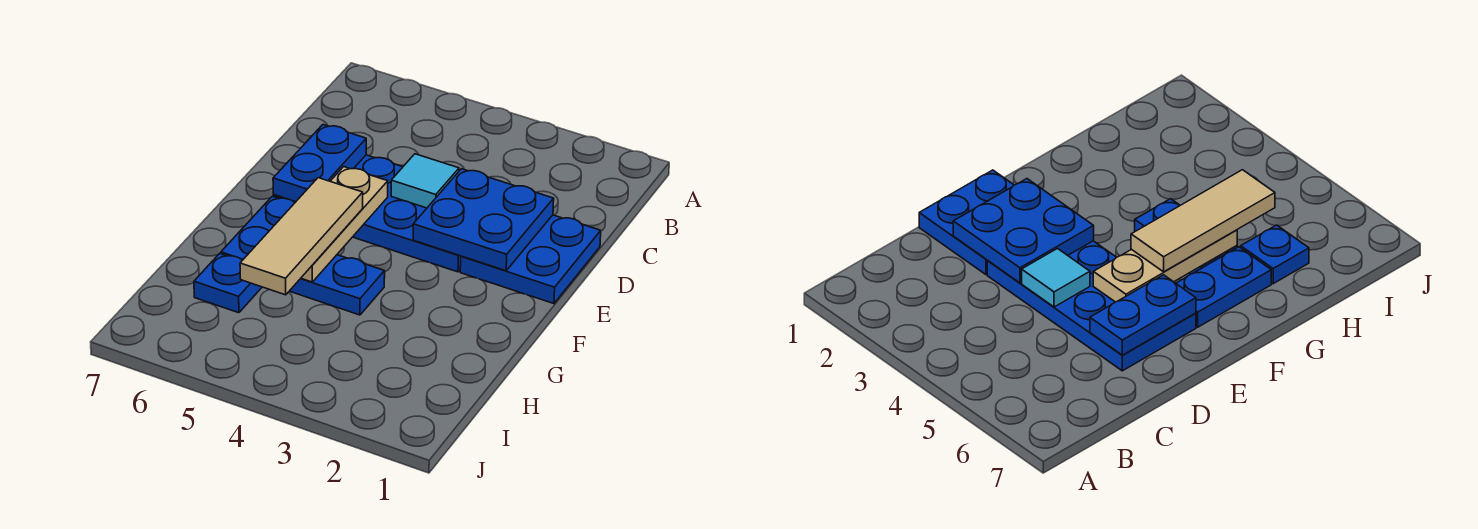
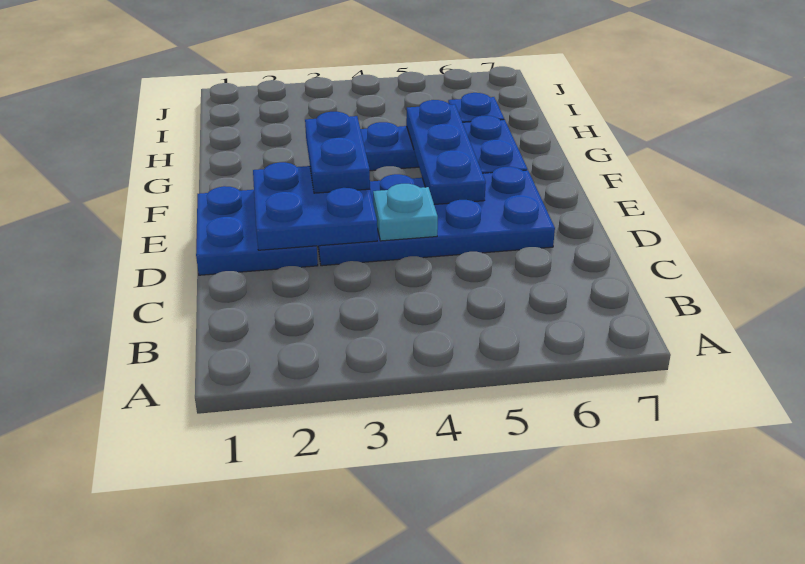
cyan 1x1 tile [391,154,459,208] -> cyan 1x1 plate [373,184,438,241]
blue 1x2 plate [273,125,366,202] -> blue 1x2 plate moved to [305,112,370,193]
tan 1x3 plate [301,167,388,282] -> blue 1x3 plate [406,100,486,204]
tan 1x3 tile [240,178,363,295] -> none

